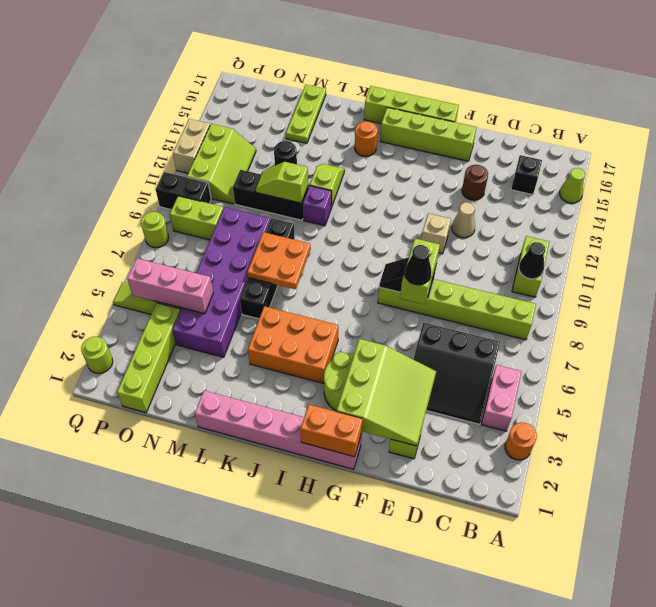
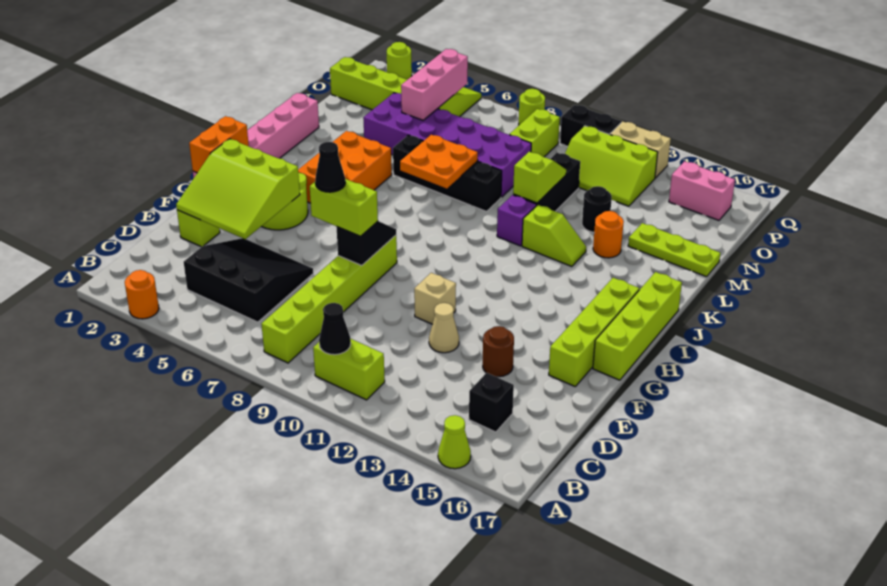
pink 1x2 brick [481,365,522,431] -> pink 1x2 brick moved to [669,161,735,220]
black 3x3 slope [413,323,500,424] -> black 3x3 slope turned to [184,238,313,322]
orange 1x1 round brick [355,121,378,156] -> orange 1x1 round brick moved to [593,211,624,258]
black 1x2 brick [156,172,211,210] -> black 1x2 brick turned to [560,105,621,146]

